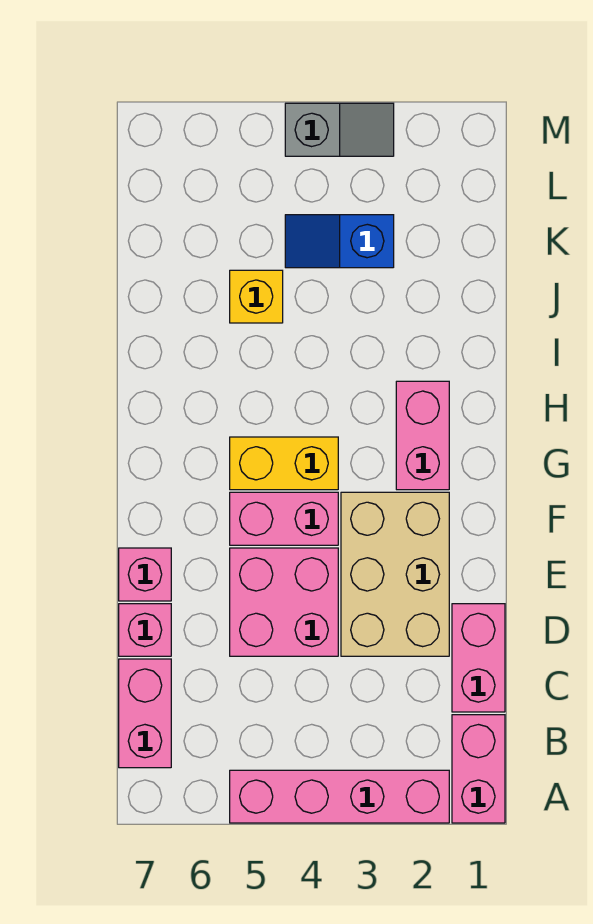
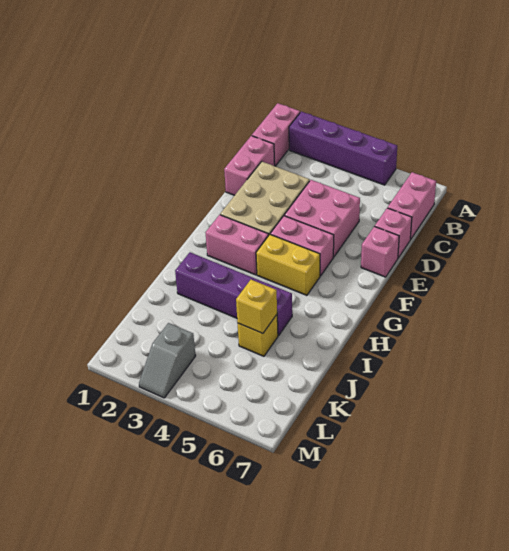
pink 1x4 brick [230,770,449,823] -> purple 1x4 brick [289,112,397,185]
pink 1x2 brick [396,381,449,490] -> pink 1x2 brick turned to [206,215,269,275]
none -> purple 1x4 brick [175,252,292,336]
none -> yellow 1x1 brick [236,280,277,333]
blue 1x2 slope [285,215,394,268] -> none
grey 1x2 slope [285,103,394,156] -> grey 1x2 slope turned to [139,323,196,398]

